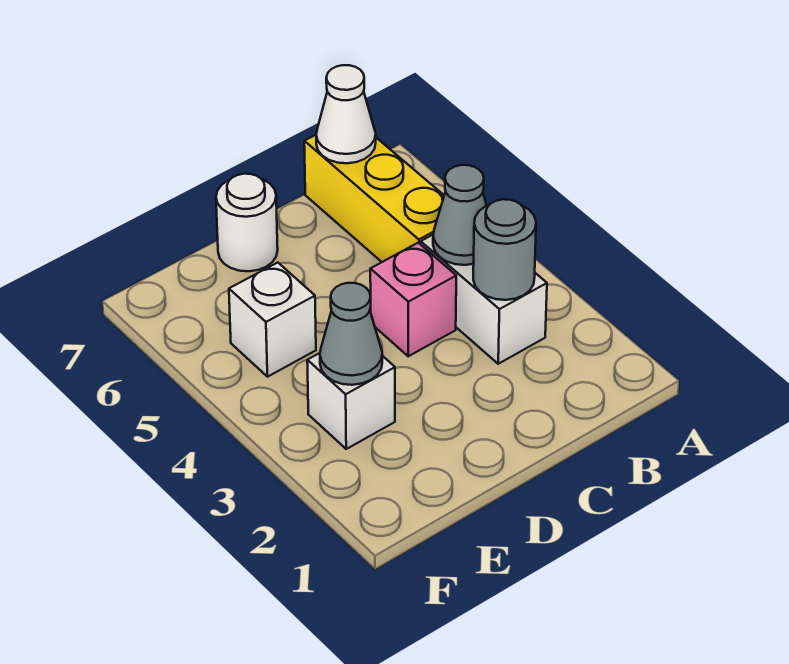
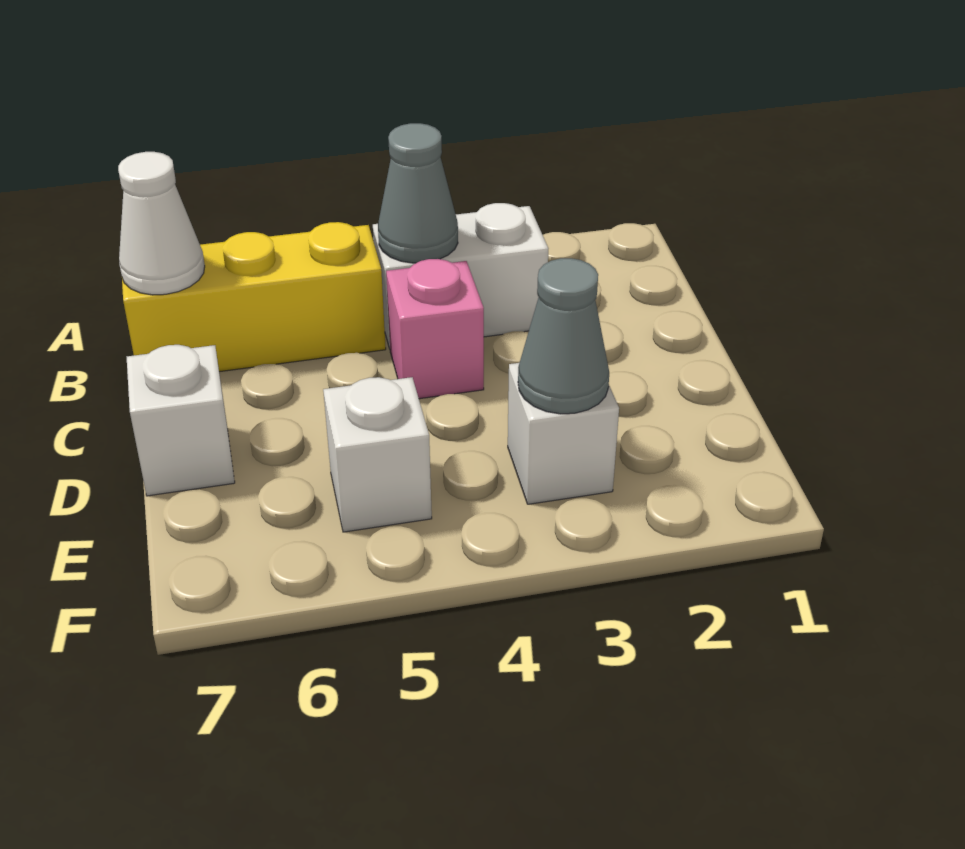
grey 1x1 round brick [473,199,536,300] -> none
white 1x1 round brick [216,174,278,271] -> white 1x1 brick [127,345,235,496]

